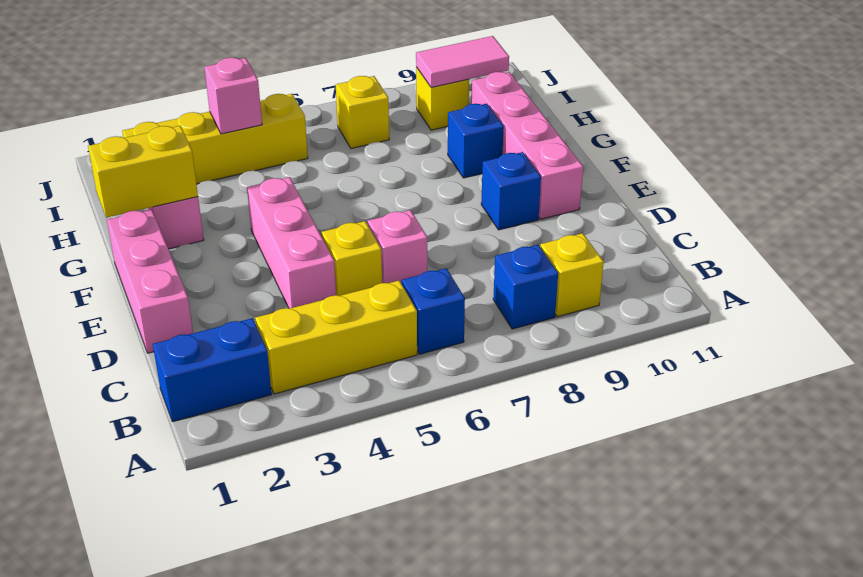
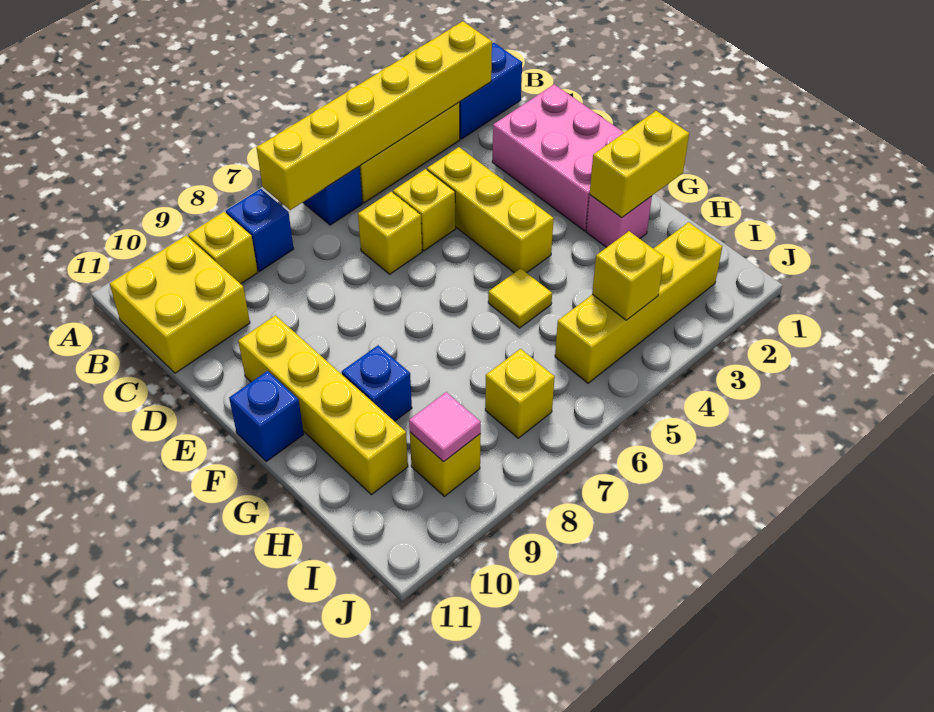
none -> yellow 1x6 brick [256,21,492,210]
none -> yellow 2x2 brick [110,236,250,373]
pink 1x3 brick [107,209,193,353] -> pink 2x3 brick [492,84,624,231]
pink 1x3 brick [247,177,336,308] -> yellow 1x3 brick [427,147,554,273]
pink 1x1 brick [368,210,427,284] -> yellow 1x1 brick [358,192,422,274]
blue 1x1 brick [481,152,541,230] -> blue 1x1 brick moved to [229,371,304,461]
pink 1x4 brick [471,72,583,219] -> yellow 1x4 brick [238,315,408,495]
none -> yellow 1x1 tile [488,268,552,328]
pink 1x1 brick [204,58,262,134] -> yellow 1x1 brick [592,231,664,320]
pink 1x2 tile [416,36,509,87] -> pink 1x1 tile [409,392,481,461]

